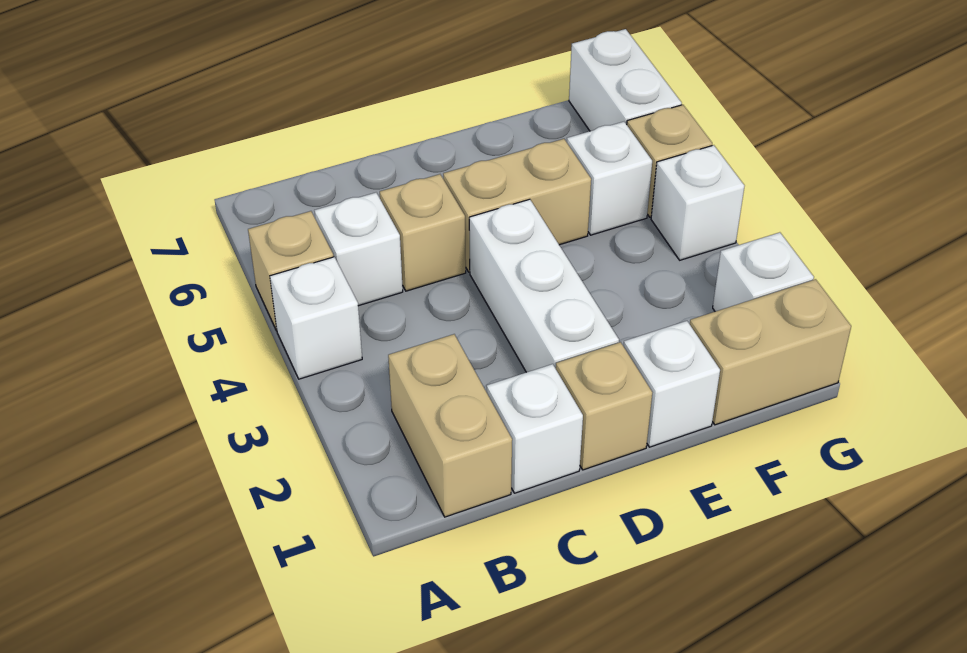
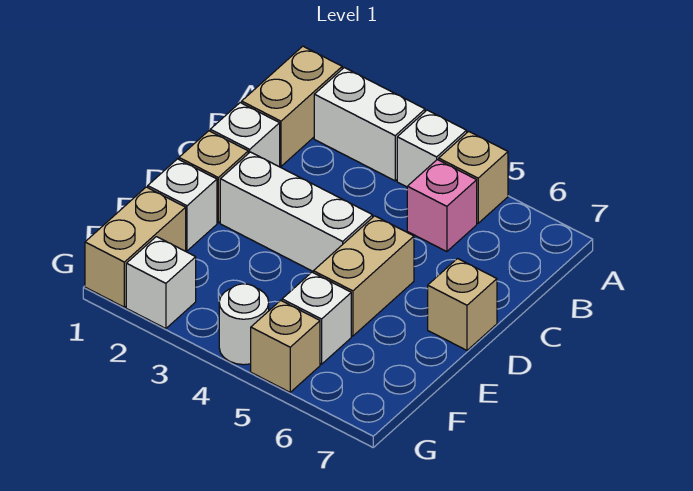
tan 1x2 brick [388,334,512,517] -> tan 1x2 brick turned to [242,46,342,166]
white 1x1 brick [314,193,403,306] -> pink 1x1 brick [407,160,477,252]
tan 1x1 brick [380,174,466,291] -> tan 1x1 brick moved to [428,259,497,350]
white 1x1 brick [651,145,744,260] -> white 1x1 round brick [219,284,269,365]
white 1x2 brick [569,29,682,131] -> white 1x2 brick moved to [314,68,425,181]

